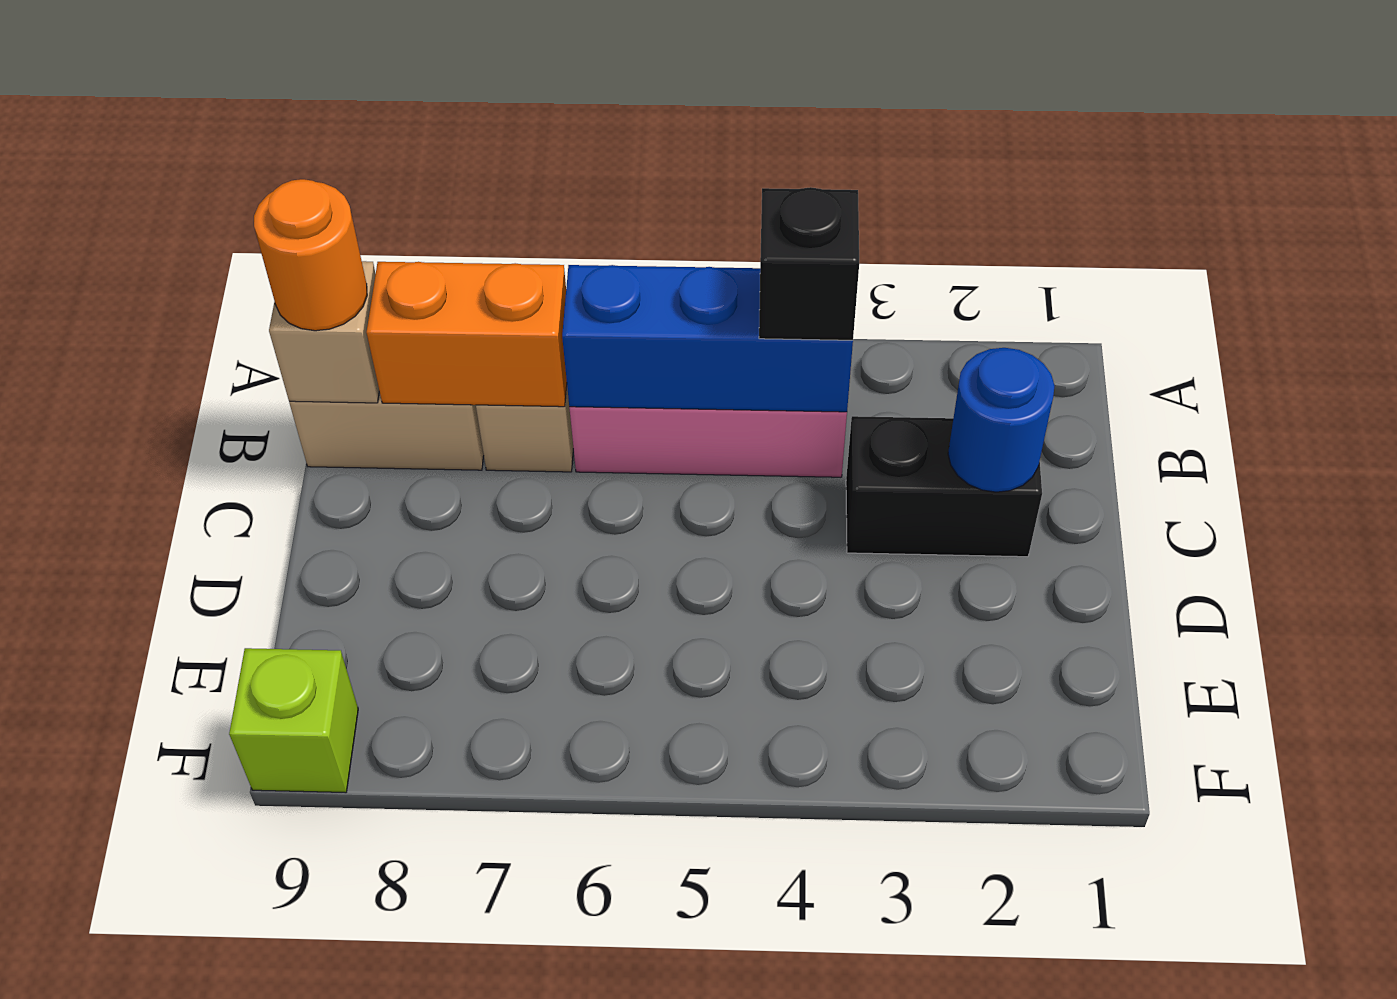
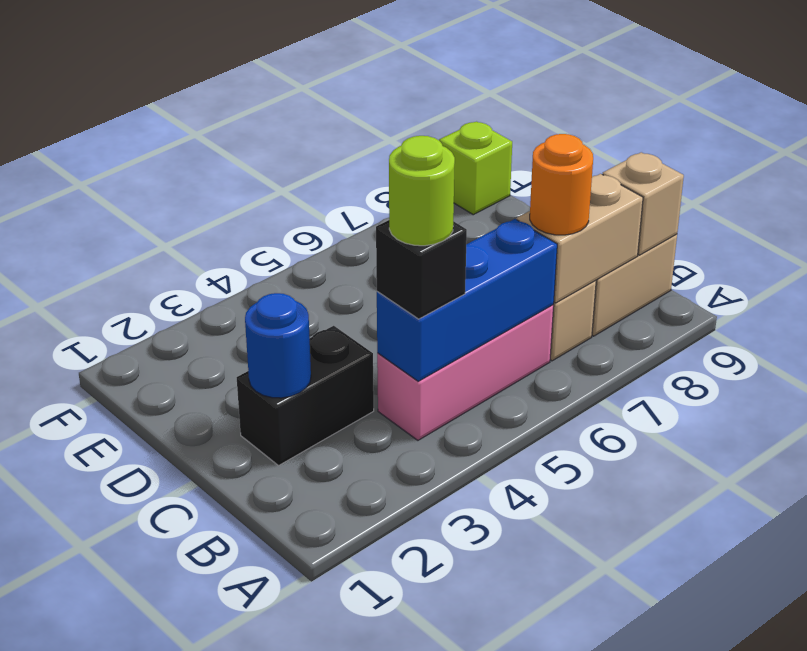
none -> lime 1x1 round brick [389,136,455,246]
orange 1x2 brick [366,262,567,407] -> tan 1x2 brick [517,174,643,303]
orange 1x1 round brick [254,179,367,331] -> orange 1x1 round brick moved to [530,134,593,235]

